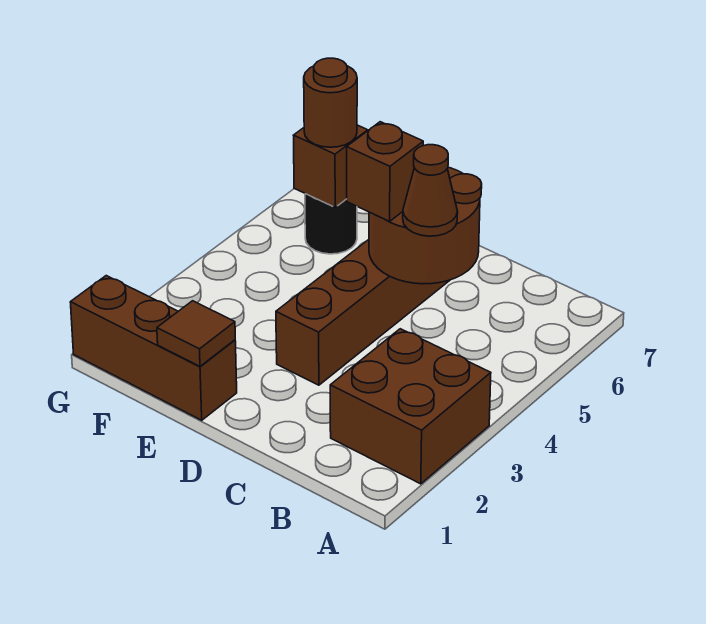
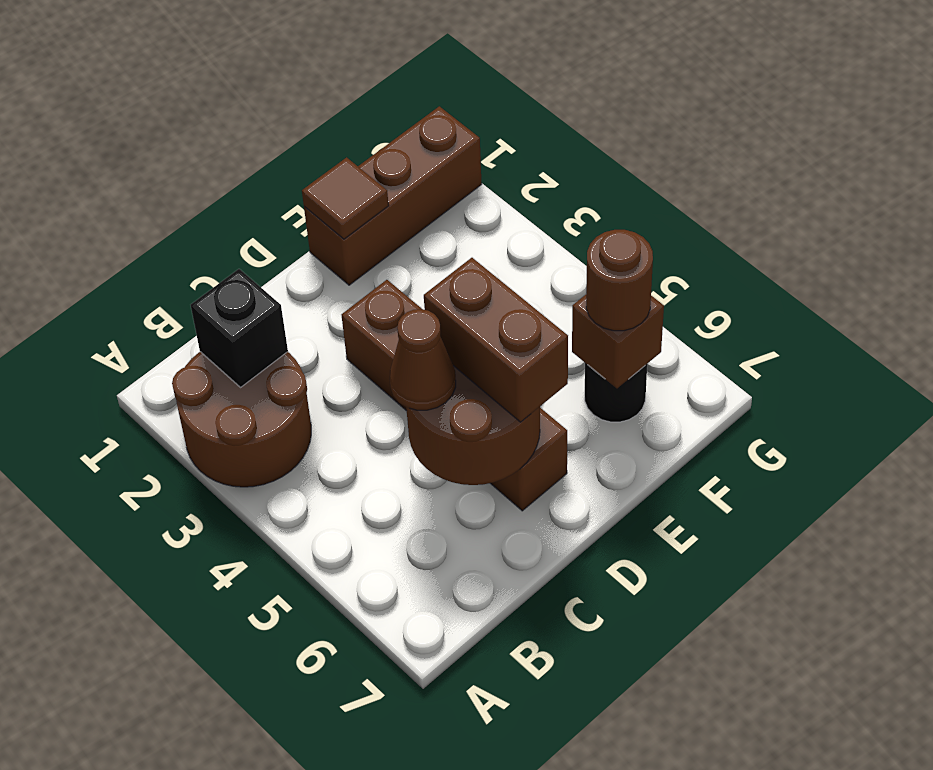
brown 2x2 brick [330,329,491,484] -> brown 2x2 round brick [172,352,311,487]
none -> black 1x1 brick [191,269,288,387]
brown 1x1 brick [347,122,423,221] -> brown 1x2 brick [424,258,568,422]

